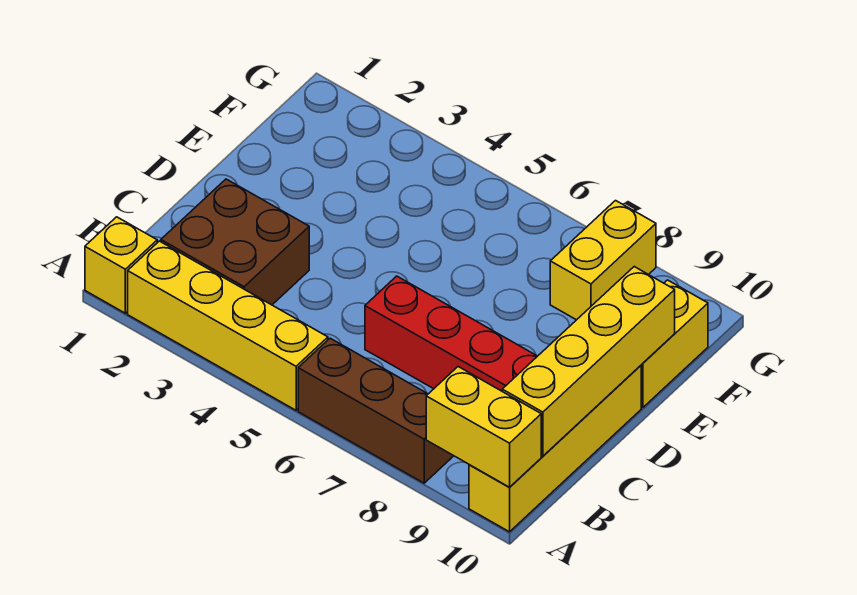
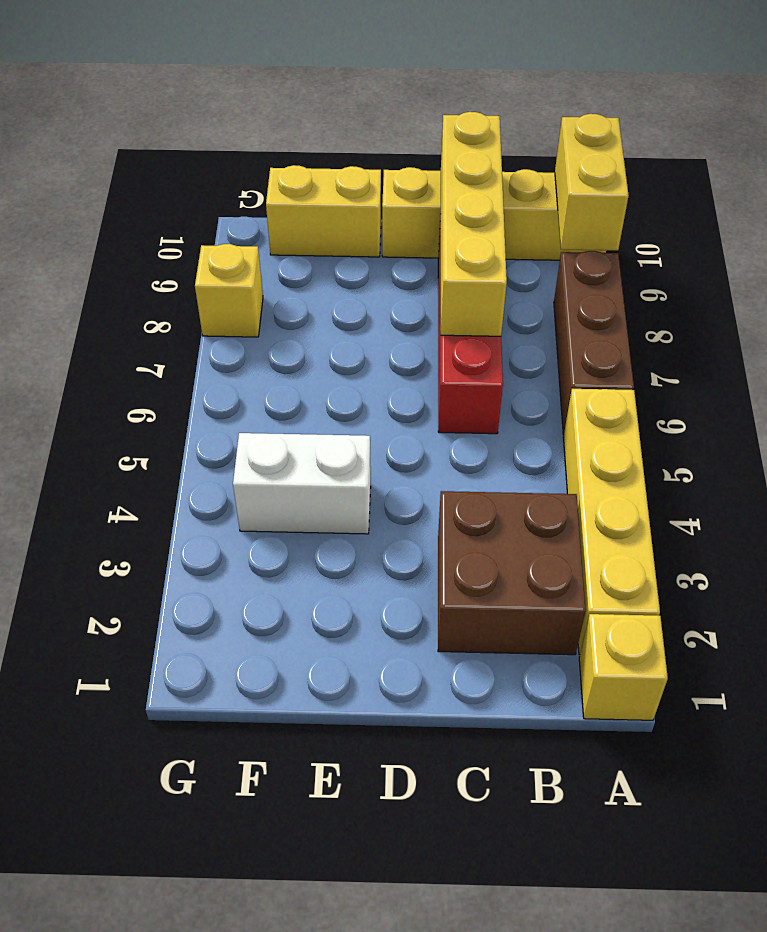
yellow 1x4 brick [502,267,675,456] -> yellow 1x4 brick turned to [441,112,507,336]
none -> white 1x2 brick [233,433,371,534]
yellow 1x2 brick [550,201,656,320] -> yellow 1x1 brick [195,244,263,337]

